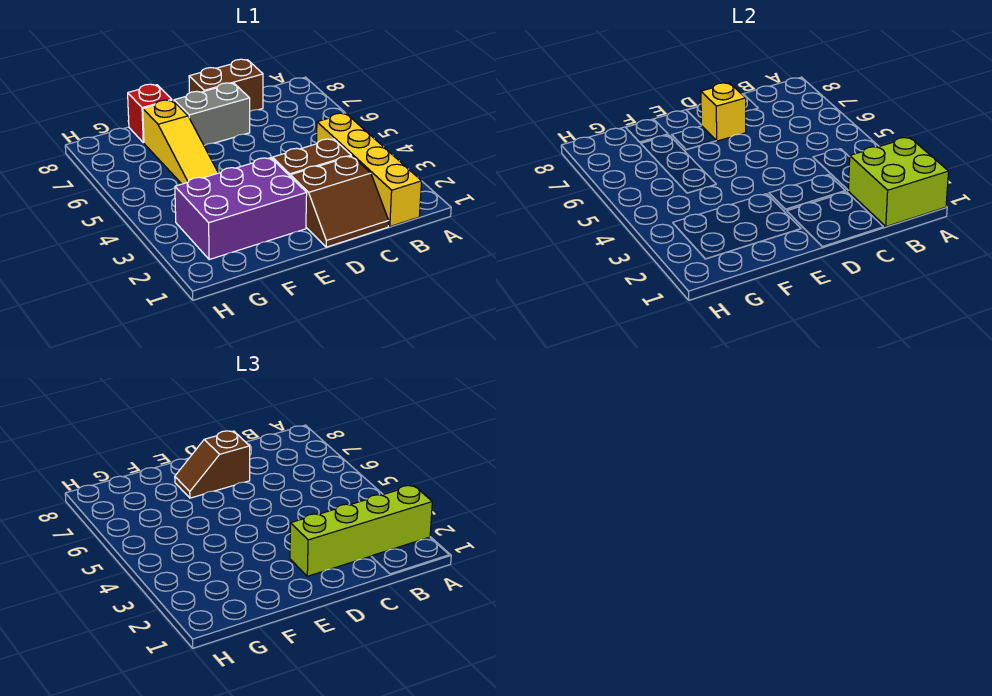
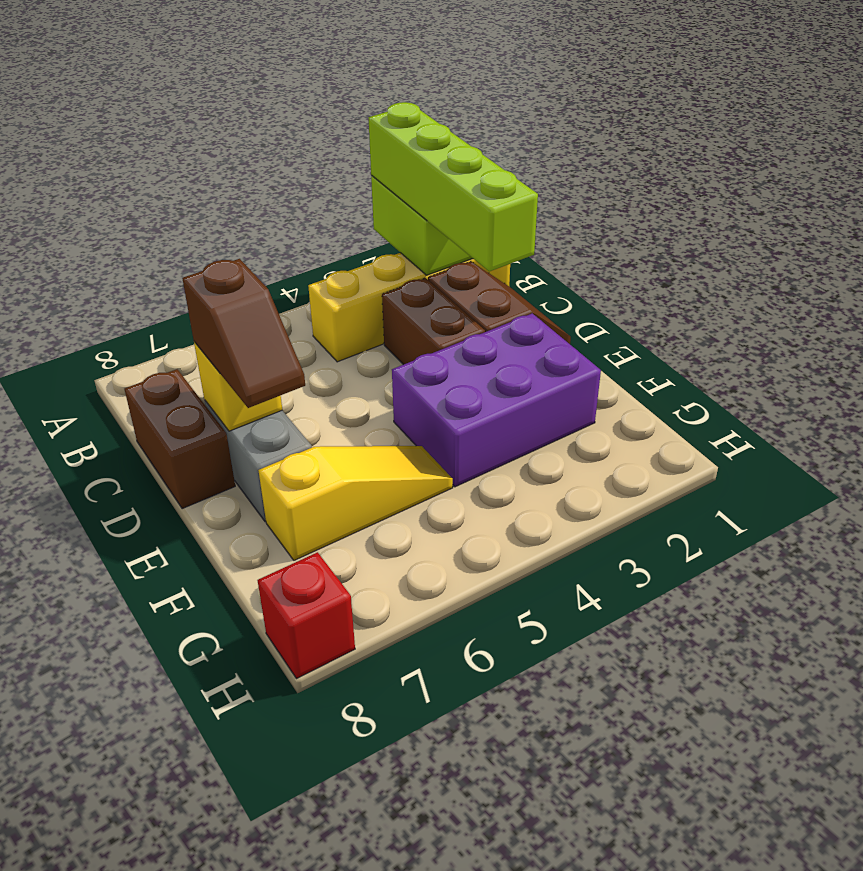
purple 2x3 brick [175,158,307,260] -> purple 2x3 brick turned to [392,313,601,487]
red 1x1 brick [128,84,172,143] -> red 1x1 brick moved to [258,552,355,679]

